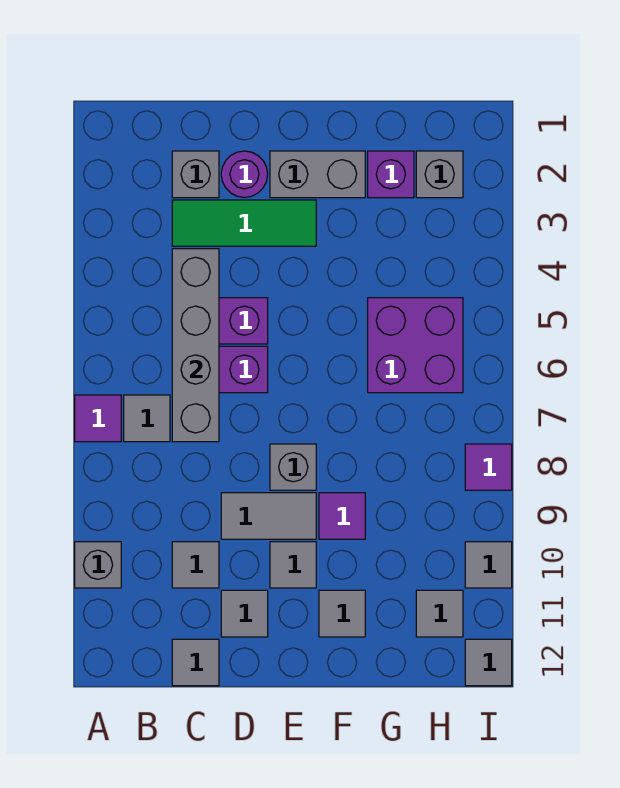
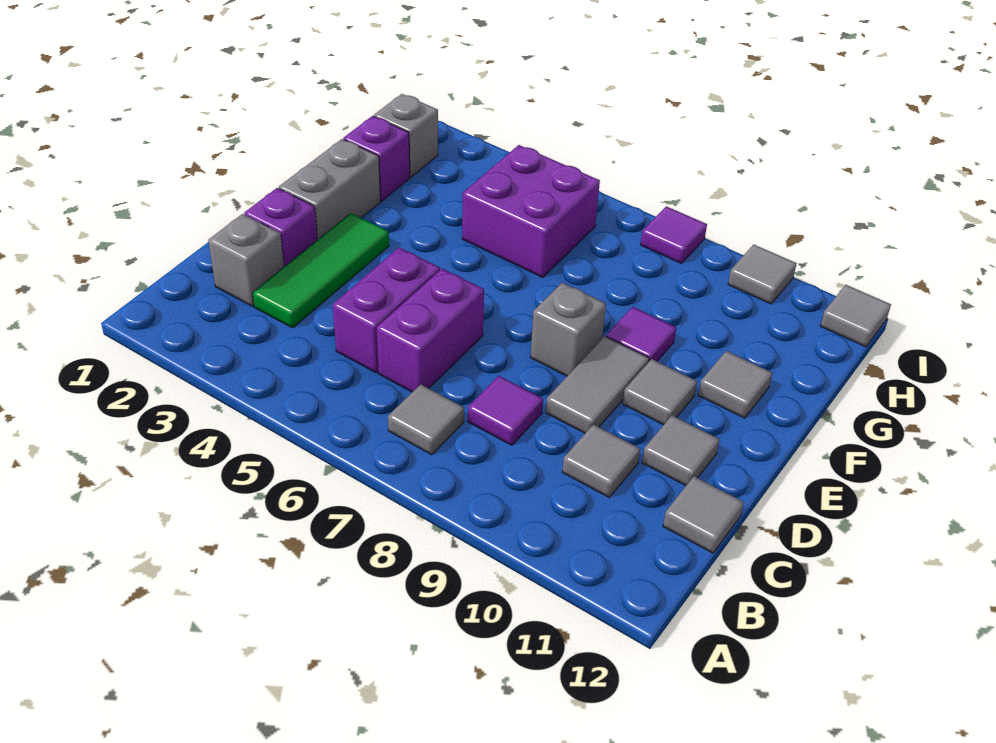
purple 1x1 tile [75,395,121,442] -> purple 1x1 tile moved to [468,376,543,445]
grey 1x1 brick [75,542,121,588] -> none
grey 1x4 brick [172,249,219,442] -> none
purple 1x1 round brick [221,151,268,197] -> purple 1x1 brick [244,188,317,267]
grey 1x1 tile [416,590,463,637] -> none

